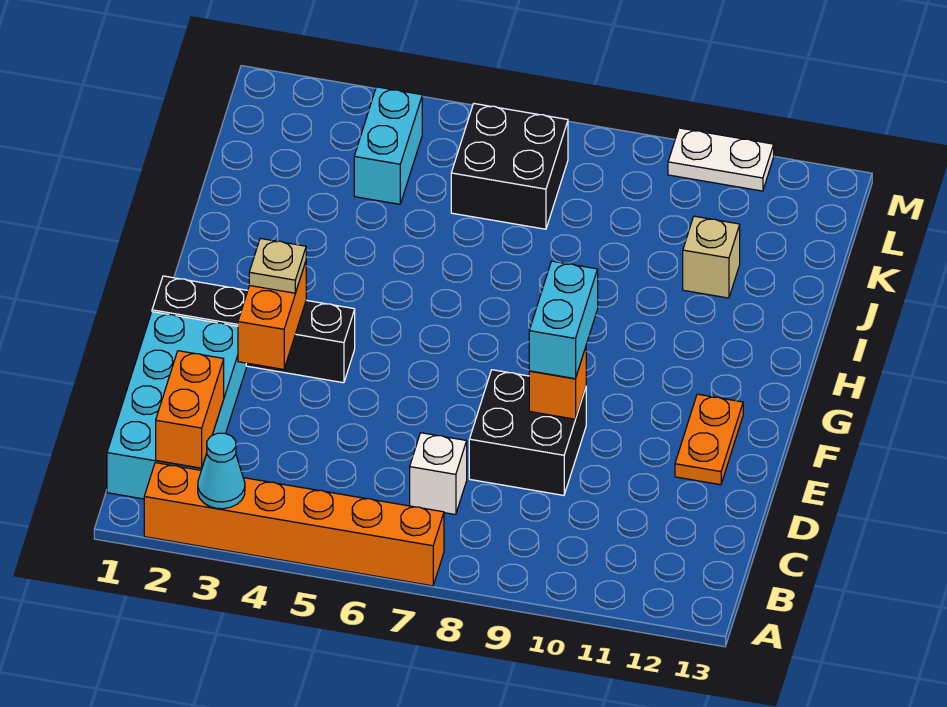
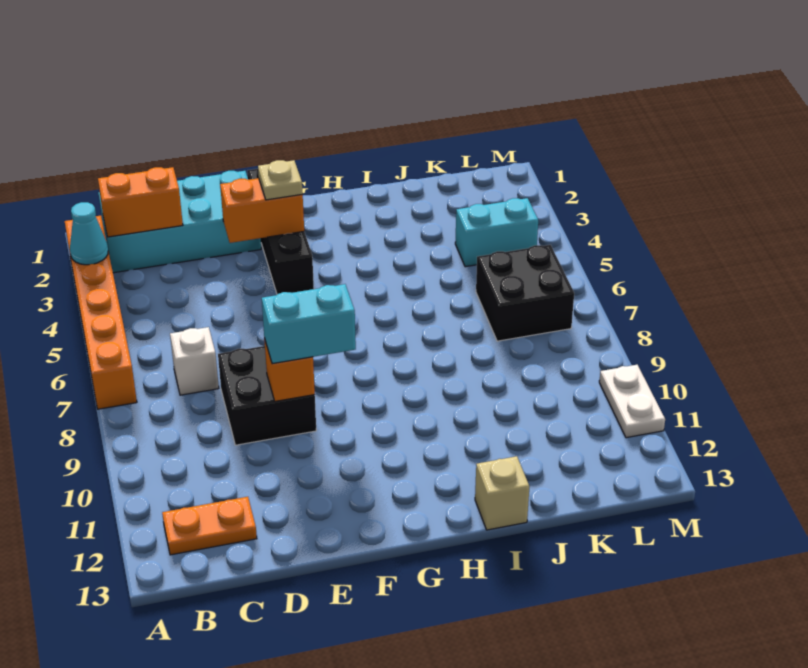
orange 1x2 plate [675,394,743,485] -> orange 1x2 plate moved to [162,497,257,555]
tan 1x1 brick [683,216,740,298] -> tan 1x1 brick moved to [475,456,529,530]

